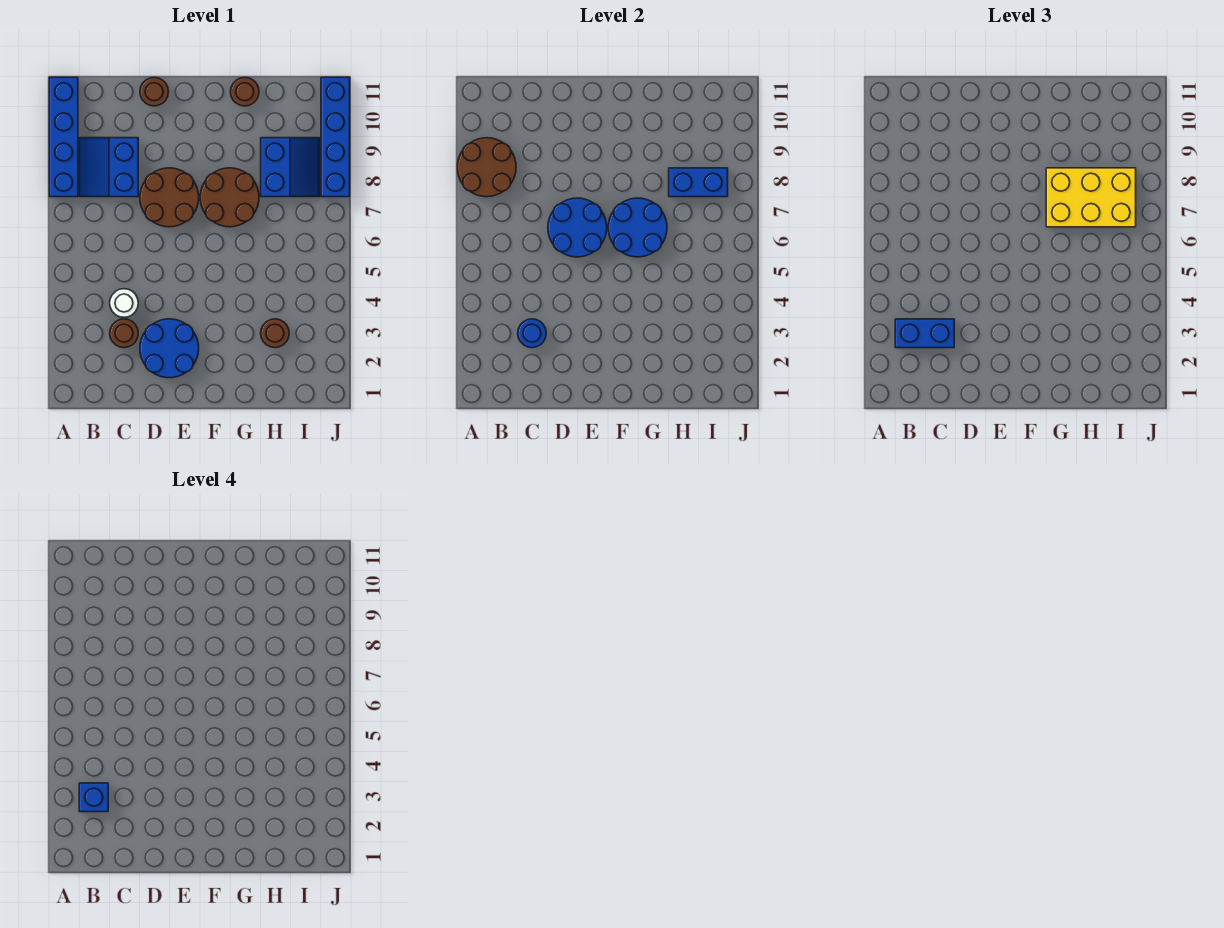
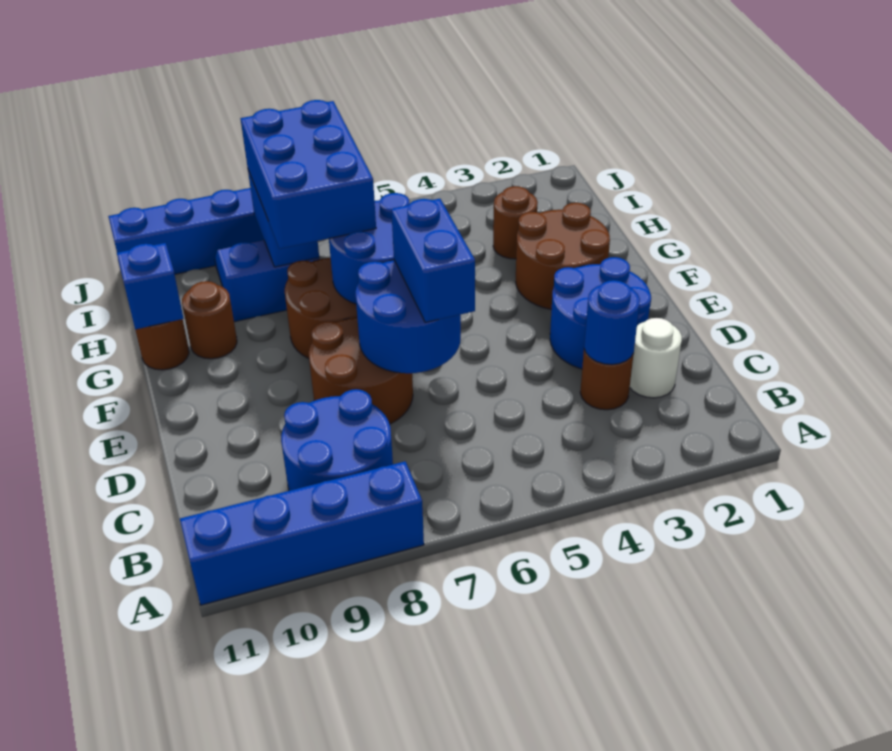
brown 2x2 round brick [457,138,516,197] -> brown 2x2 round brick moved to [516,203,610,309]
blue 1x2 brick [895,319,954,348] -> blue 1x2 brick moved to [391,199,475,322]
blue 1x1 brick [79,783,108,812] -> blue 1x1 brick moved to [117,243,184,329]
blue 2x2 slope [79,138,138,197] -> blue 2x2 round brick [281,389,393,491]
white 1x1 round brick [110,289,138,317] -> white 1x1 round brick moved to [630,318,682,398]
brown 1x1 round brick [140,77,169,106] -> brown 1x1 round brick moved to [182,281,237,359]
yellow 2x3 brick [1046,168,1136,227] -> blue 2x3 brick [240,100,376,249]

